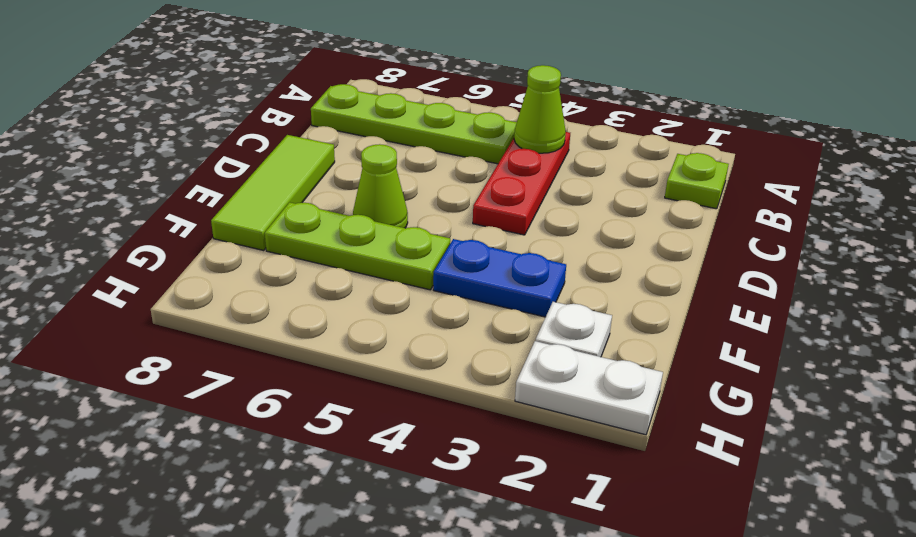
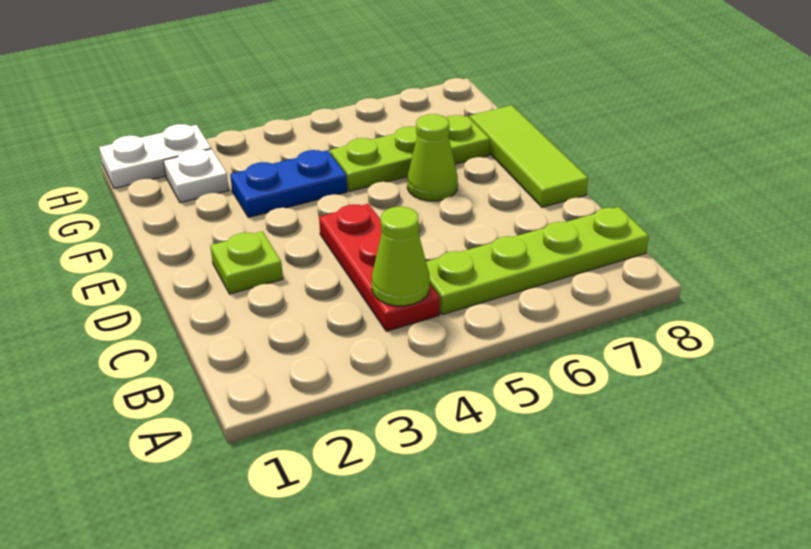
lime 1x1 plate [665,153,729,209] -> lime 1x1 plate moved to [210,231,283,294]

